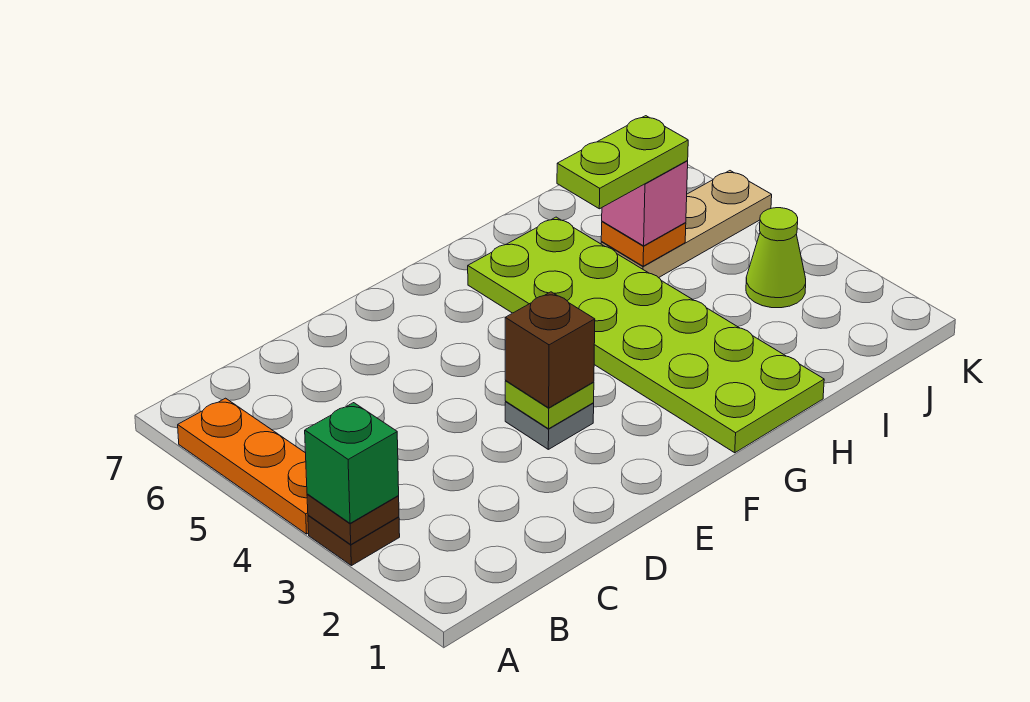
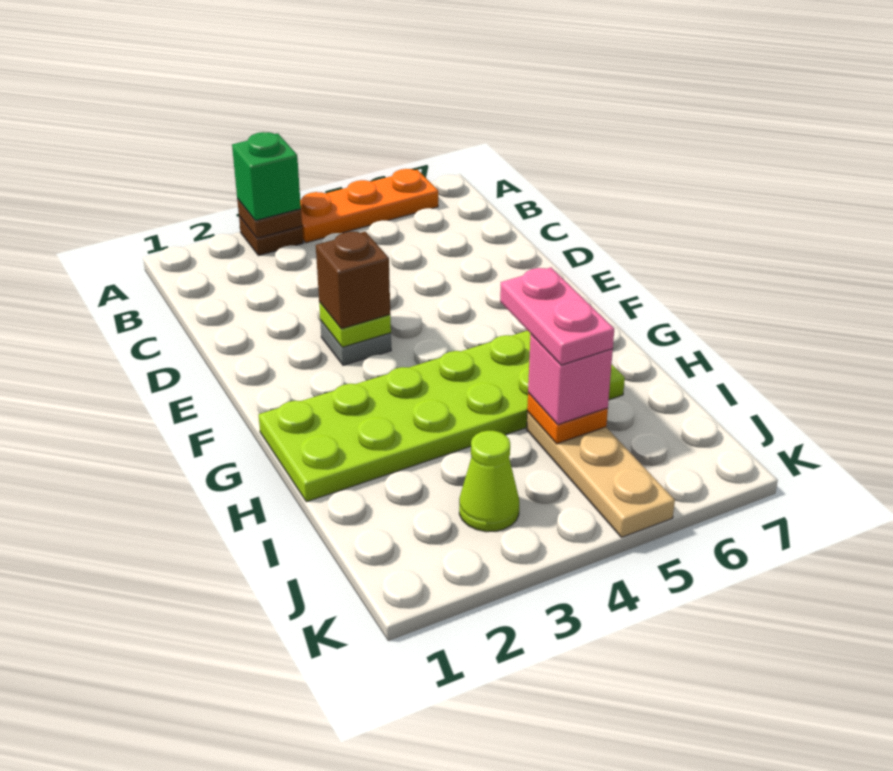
lime 1x2 plate [557,116,688,209] -> pink 1x2 plate [500,267,614,365]

